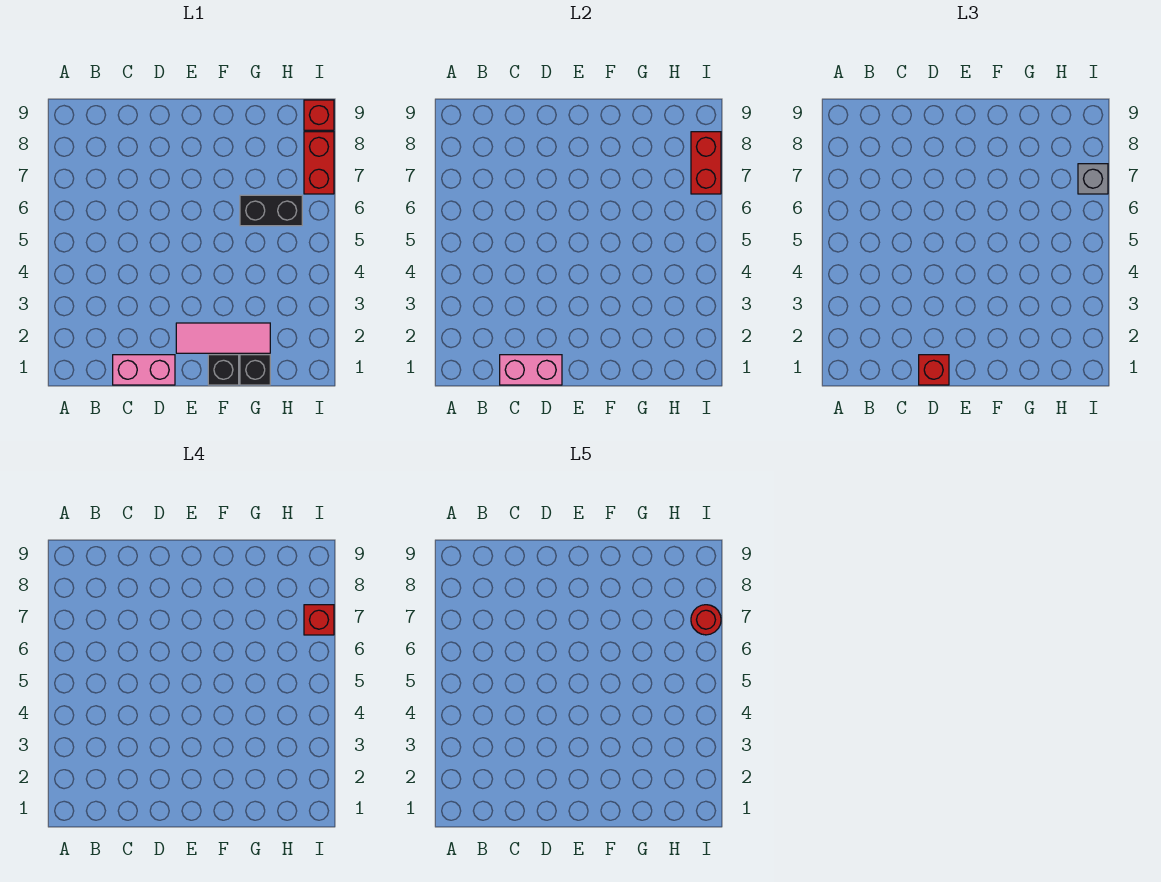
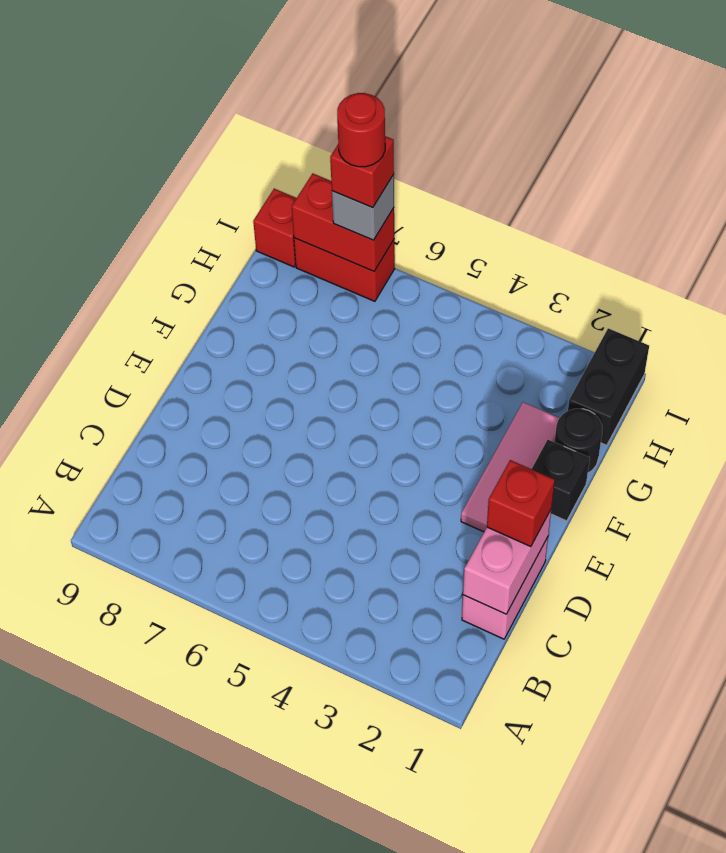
black 1x1 brick [240,355,270,385] -> black 1x1 round brick [555,409,602,473]
black 1x2 brick [240,195,302,226] -> black 1x2 brick moved to [568,328,649,445]

